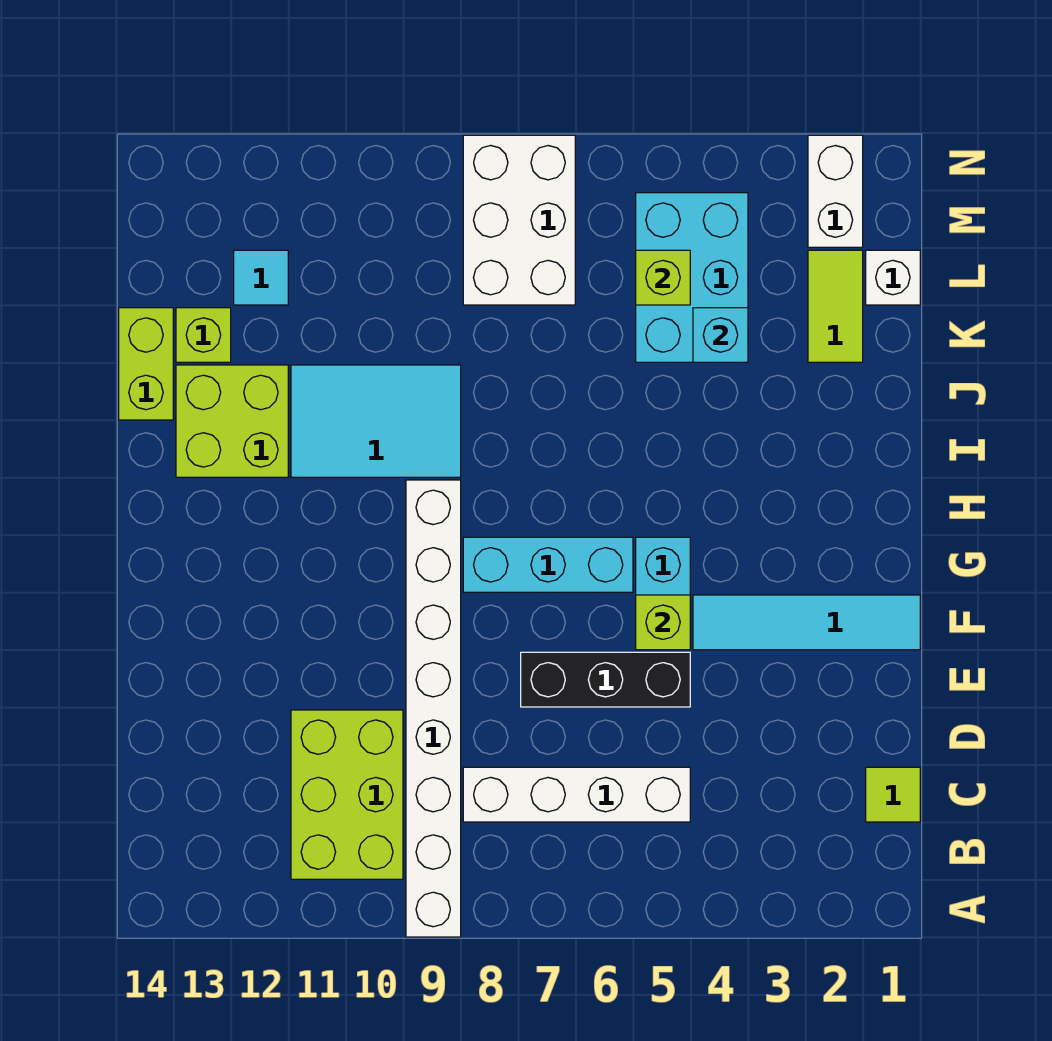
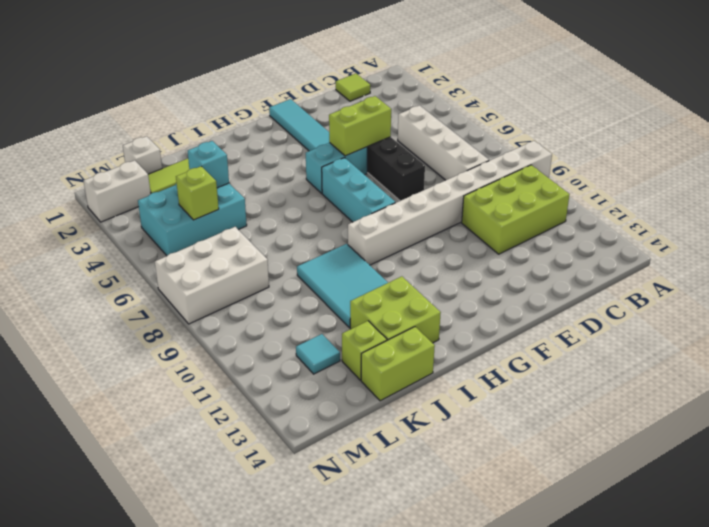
lime 1x1 brick [636,595,690,650] -> lime 1x2 brick [329,96,391,156]

